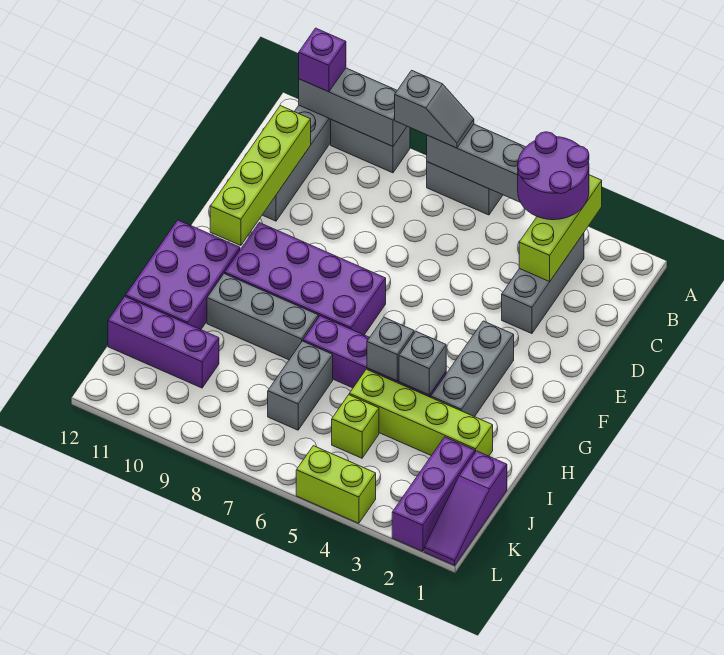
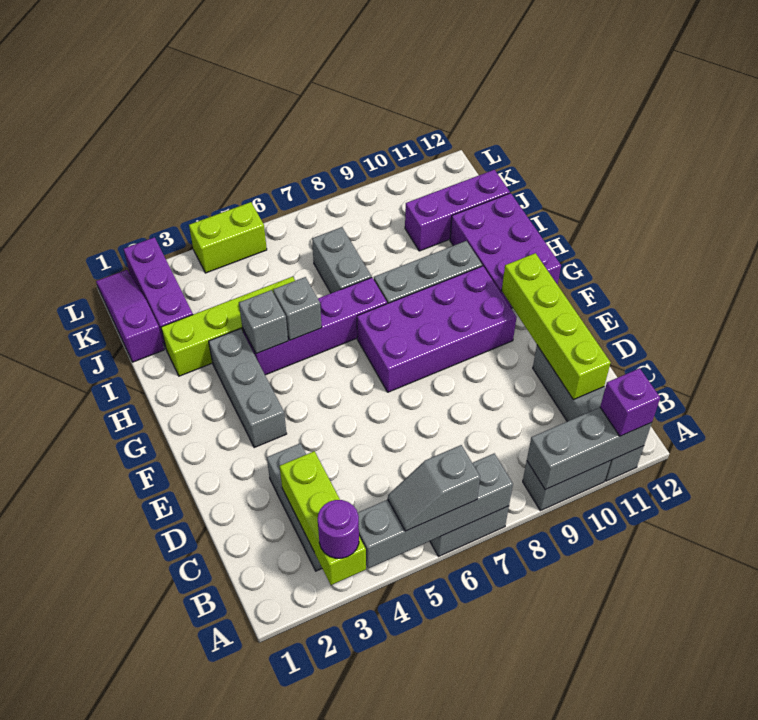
purple 2x2 round brick [518,132,589,220] -> purple 1x1 round brick [318,500,359,558]
grey 1x2 slope [395,70,474,148] -> grey 1x2 slope moved to [388,445,480,531]
lime 1x1 brick [332,395,379,458] -> none

